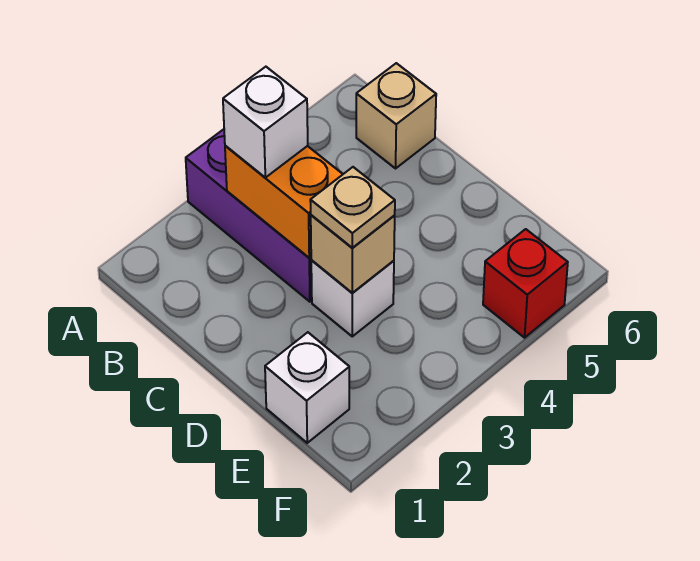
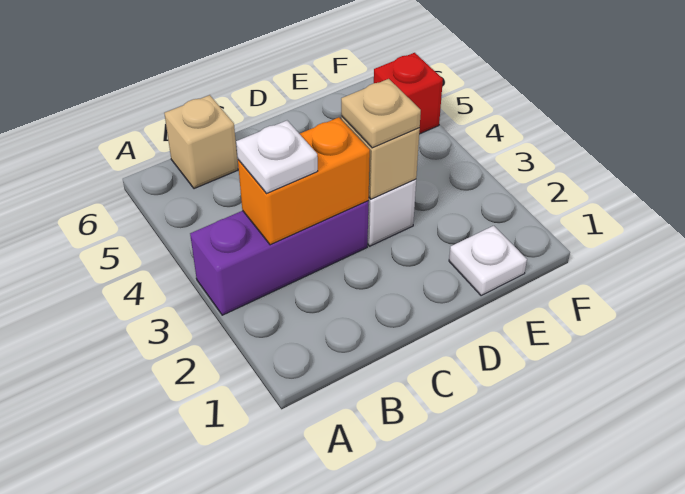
white 1x1 brick [223,67,308,178] -> white 1x1 plate [236,121,318,194]
white 1x1 brick [265,332,349,443] -> white 1x1 plate [449,226,527,296]

